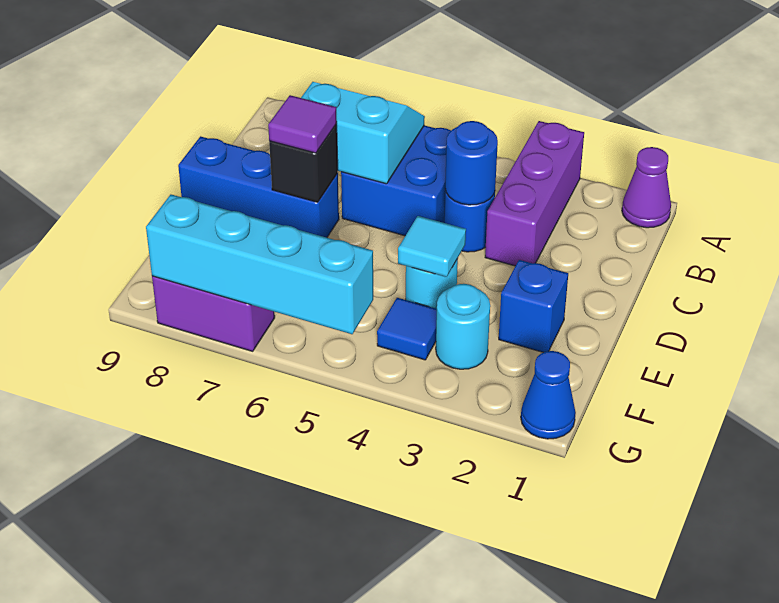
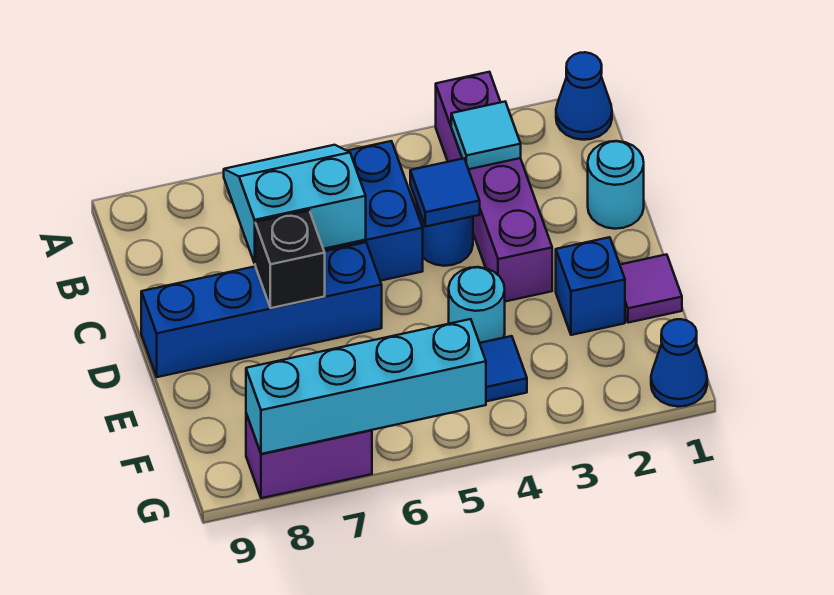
purple 1x1 cone [622,147,671,228] -> blue 1x1 cone [556,52,612,140]
purple 1x3 brick [485,121,584,266] -> purple 1x4 brick [436,72,552,301]
blue 1x1 round brick [445,121,498,205] -> blue 1x1 tile [410,158,480,226]
blue 1x3 brick [178,136,339,238] -> blue 1x4 brick [141,242,382,377]
purple 1x1 tile [268,95,337,153] -> purple 1x1 tile moved to [620,254,682,323]
cyan 1x1 tile [398,216,466,277] -> cyan 1x1 tile moved to [451,102,521,169]
cyan 1x1 round brick [436,284,490,369] -> cyan 1x1 round brick moved to [588,141,644,229]

